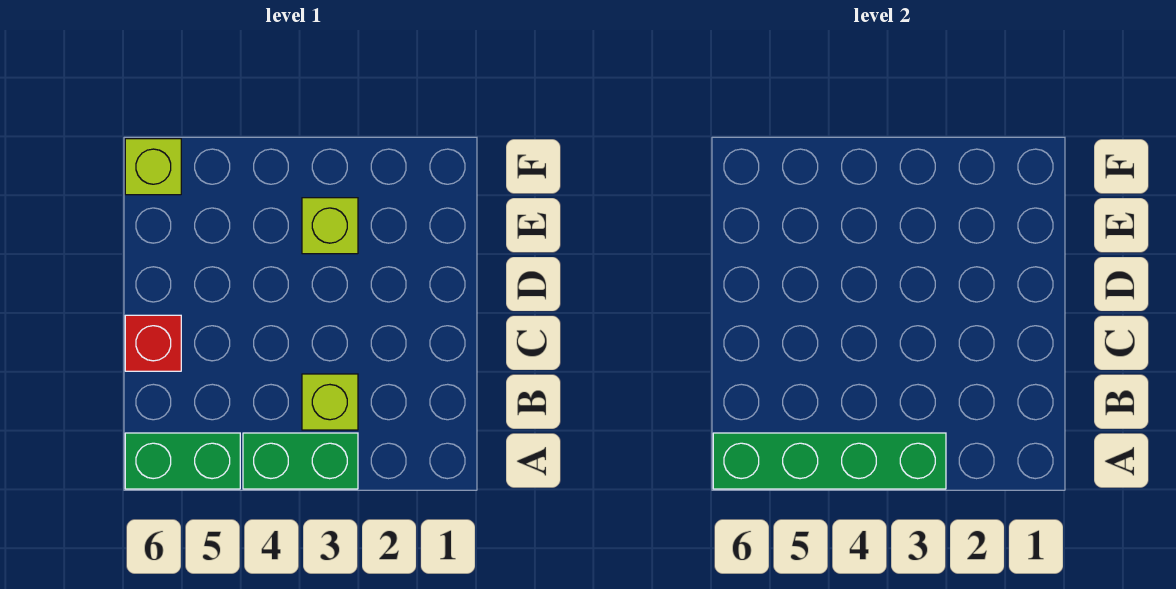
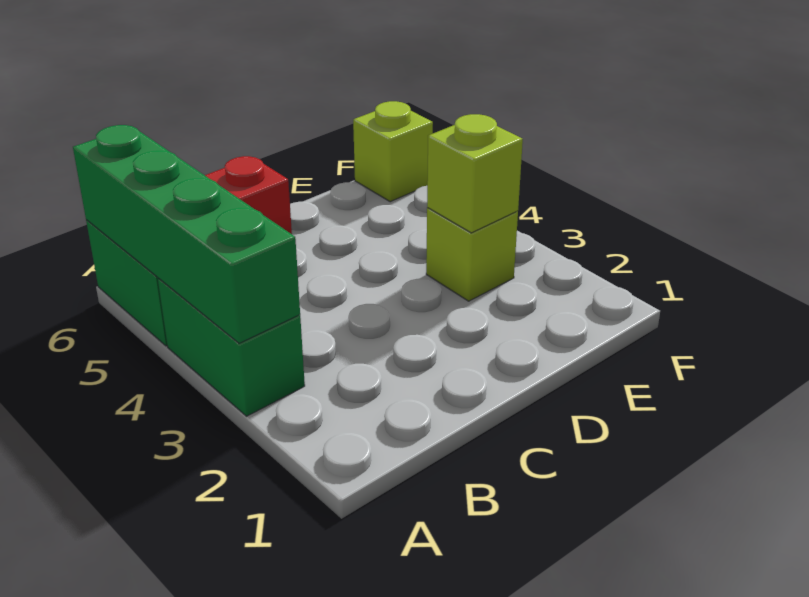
lime 1x1 brick [302,374,358,430] -> lime 1x1 brick moved to [427,114,523,233]

